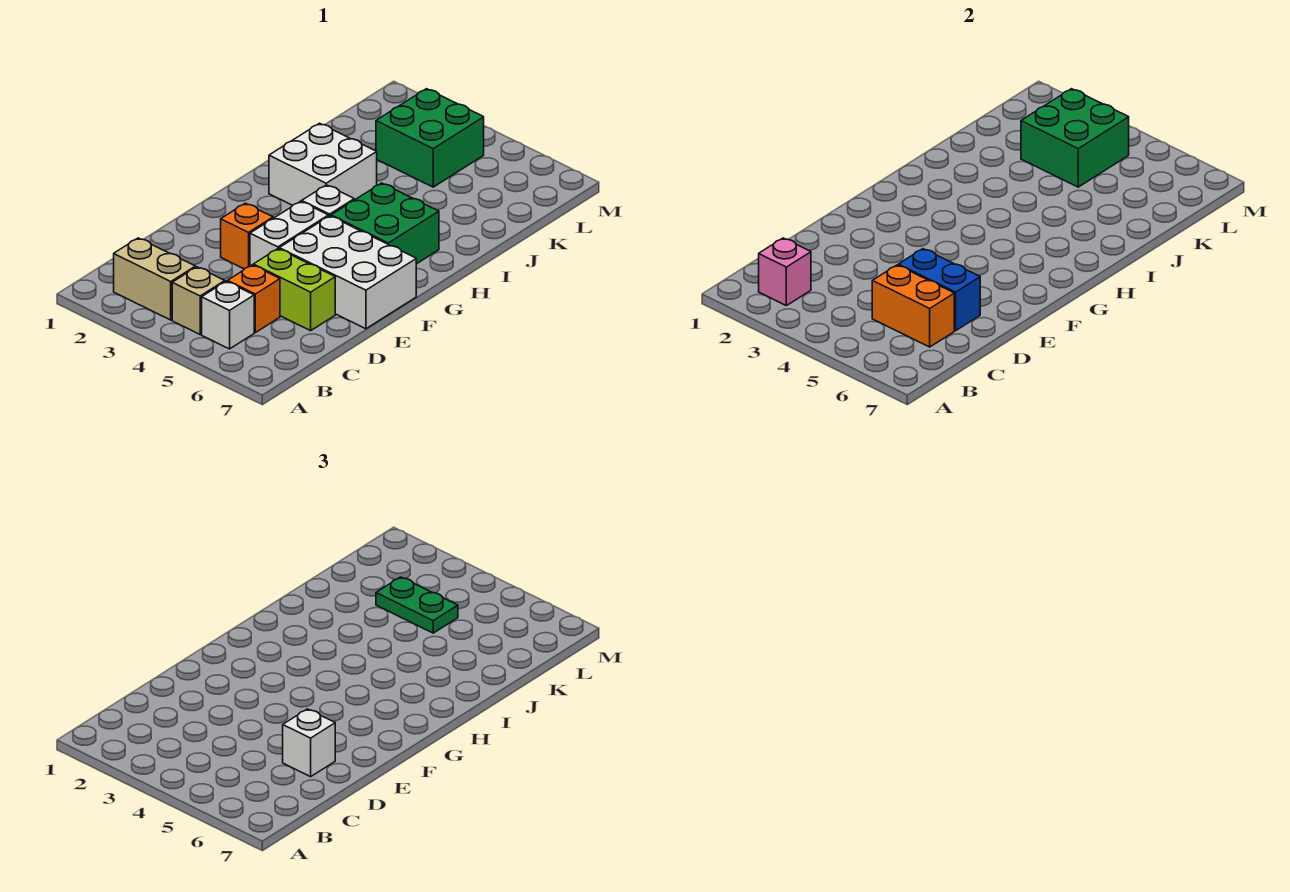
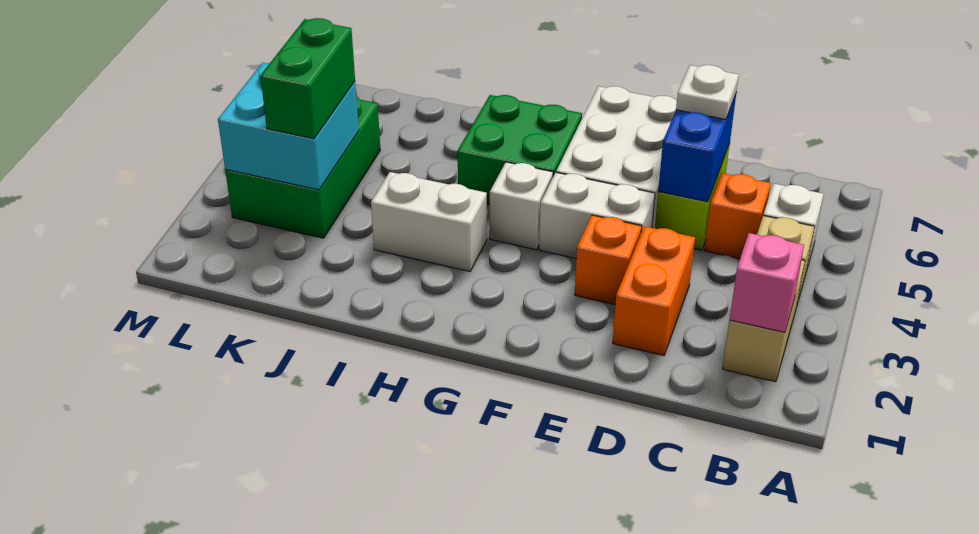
orange 1x2 brick [872,265,954,347] -> orange 1x2 brick moved to [613,226,695,356]
white 1x1 brick [283,709,335,777] -> white 1x1 plate [676,65,739,119]
white 2x2 brick [269,123,377,205] -> white 1x2 brick [371,172,487,272]
green 2x2 brick [376,89,484,187] -> green 2x3 brick [225,97,380,238]
green 2x2 brick [1021,89,1129,187] -> cyan 2x2 brick [218,63,359,190]
green 1x2 plate [376,577,458,633] -> green 1x2 brick [260,18,355,139]

